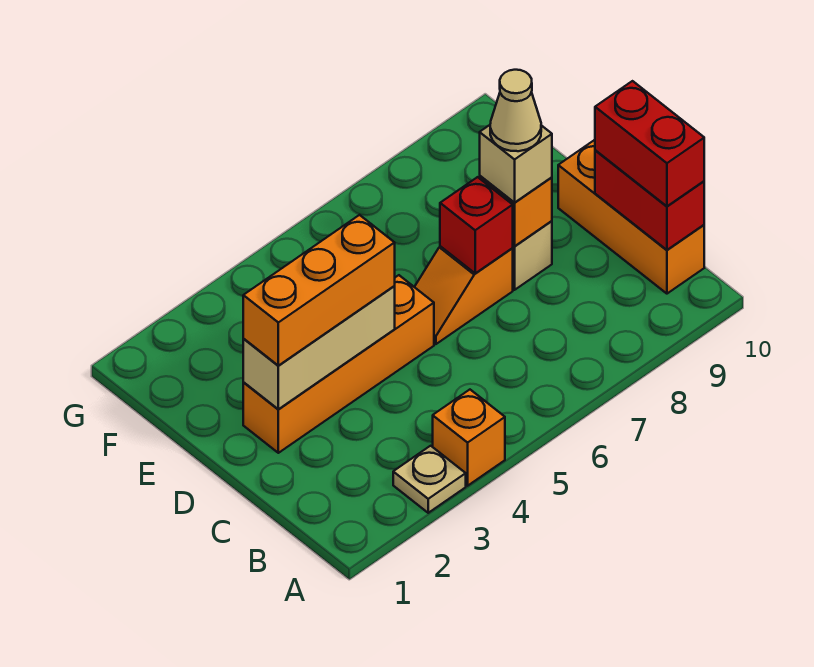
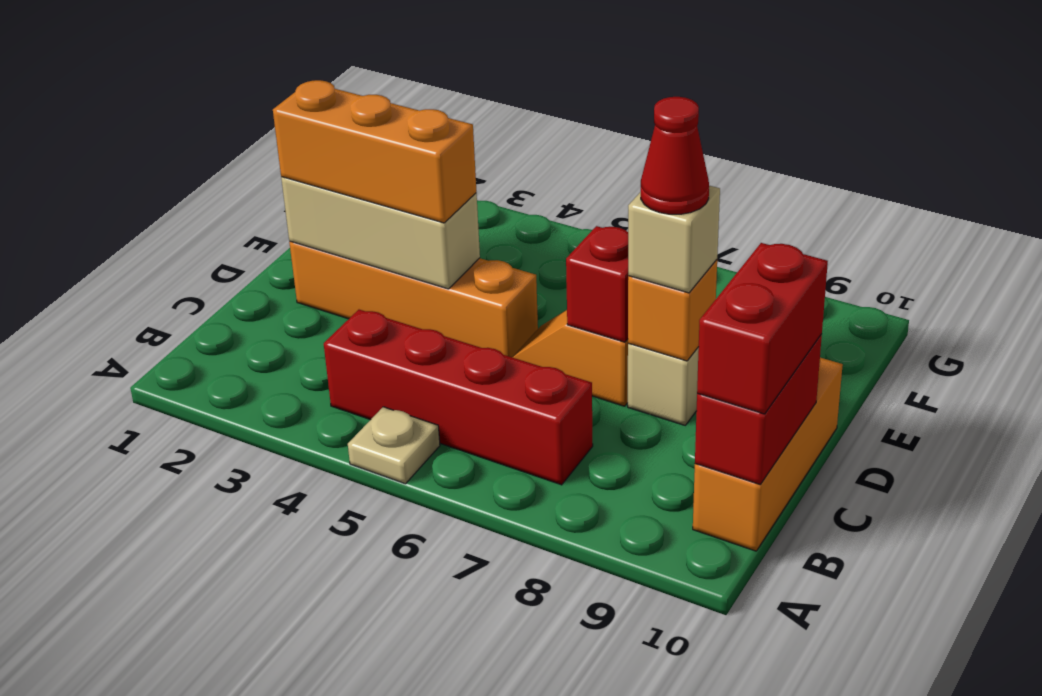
tan 1x1 plate [393,446,466,513] -> tan 1x1 plate moved to [348,407,440,484]
orange 1x1 brick [433,390,505,486] -> none
none -> red 1x4 brick [324,310,593,485]
tan 1x1 cone [490,70,541,151] -> red 1x1 cone [641,97,709,214]

